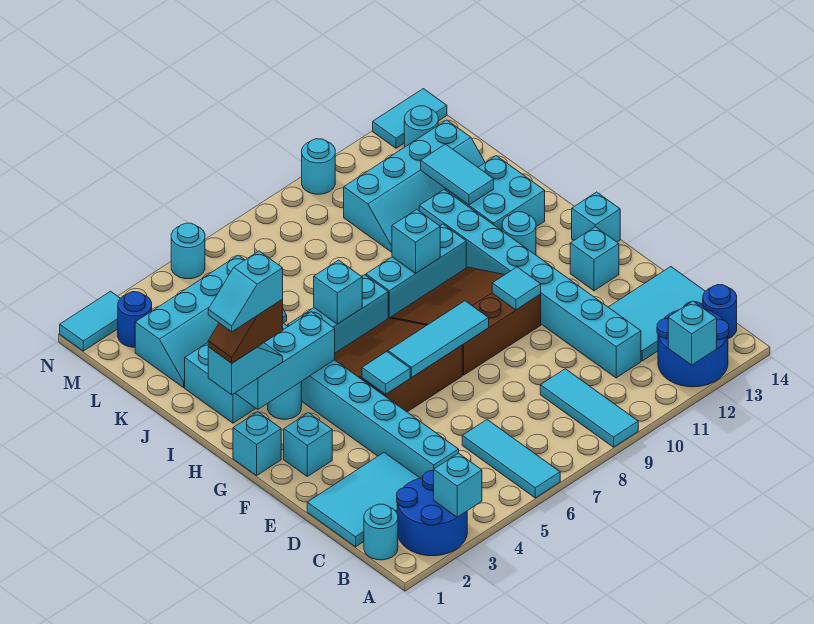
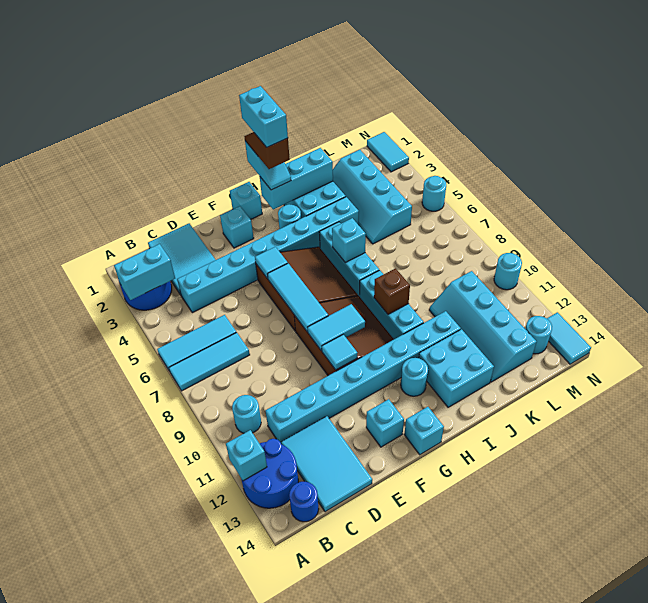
cyan 1x1 brick [434,453,482,517] -> cyan 1x2 brick [114,244,175,300]
cyan 1x3 tile [540,369,638,447] -> cyan 1x3 tile moved to [169,332,250,391]
cyan 1x1 round brick [364,504,398,560] -> cyan 1x1 round brick moved to [232,395,261,433]
cyan 1x2 slope [208,251,283,332] -> cyan 1x2 brick [239,86,288,147]
cyan 1x3 brick [235,312,335,409] -> cyan 1x3 brick turned to [260,148,333,210]
cyan 1x1 brick [392,210,440,273] -> brown 1x1 brick [374,268,410,314]
cyan 1x2 tile [421,144,494,205] -> cyan 1x2 tile moved to [308,304,365,350]
blue 1x1 round brick [118,292,152,347] -> none

